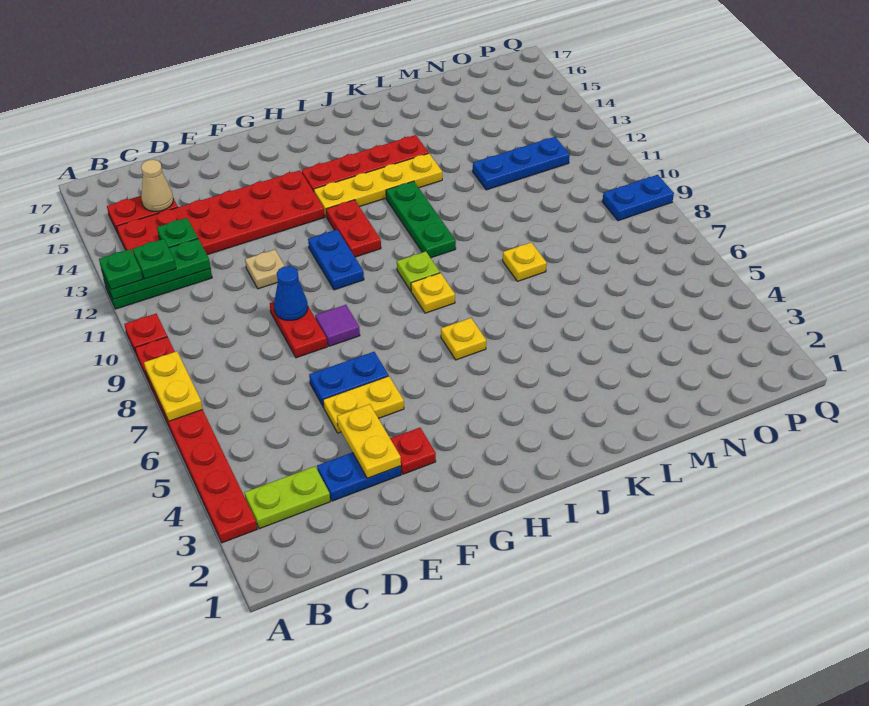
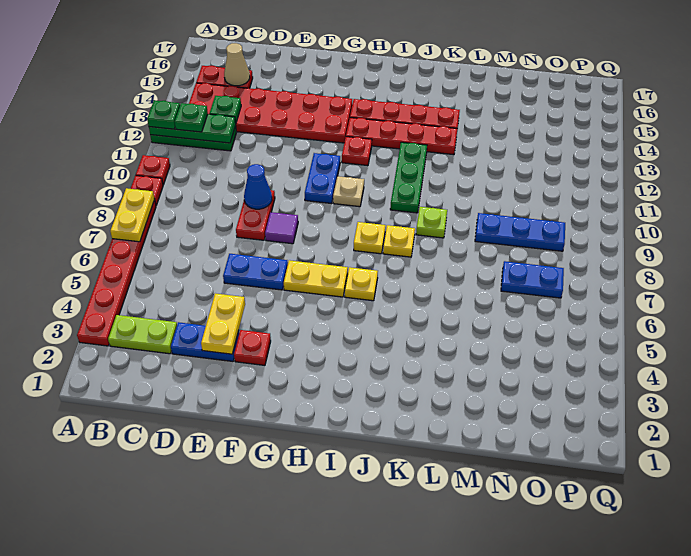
yellow 1x2 plate [323,376,404,433] -> yellow 1x2 plate moved to [284,260,348,297]
tan 1x1 plate [245,250,285,289] -> tan 1x1 plate moved to [333,176,364,207]
red 1x2 plate [326,200,381,257] -> red 1x1 plate [342,137,372,166]
yellow 1x4 plate [314,153,442,217] -> red 1x4 plate [346,118,457,155]
lime 1x1 plate [397,251,440,291] -> lime 1x1 plate moved to [416,207,447,238]
yellow 1x1 plate [503,242,547,281] -> yellow 1x1 plate moved to [383,225,415,257]
blue 1x3 plate [473,137,570,190] -> blue 1x3 plate moved to [475,213,565,251]
blue 1x2 plate [602,175,674,221] -> blue 1x2 plate moved to [501,261,564,298]

